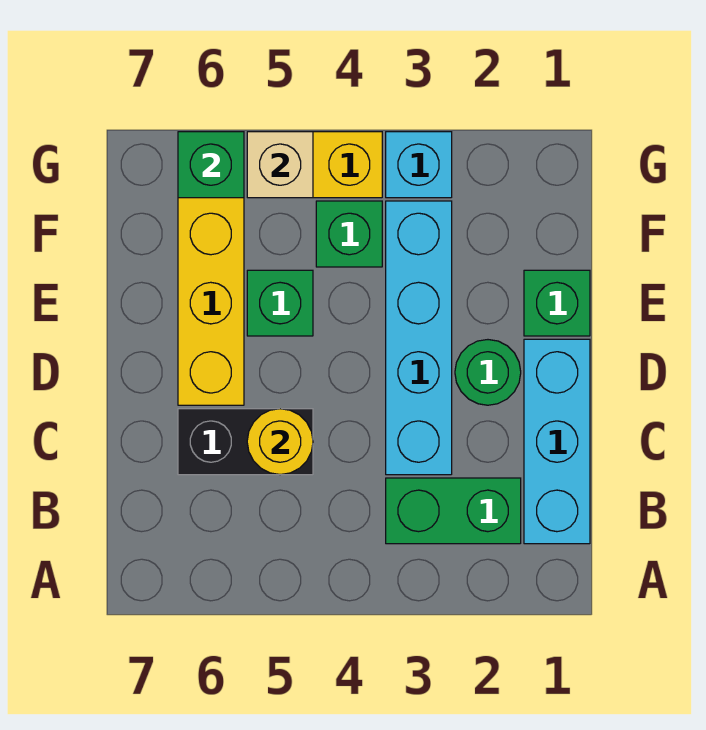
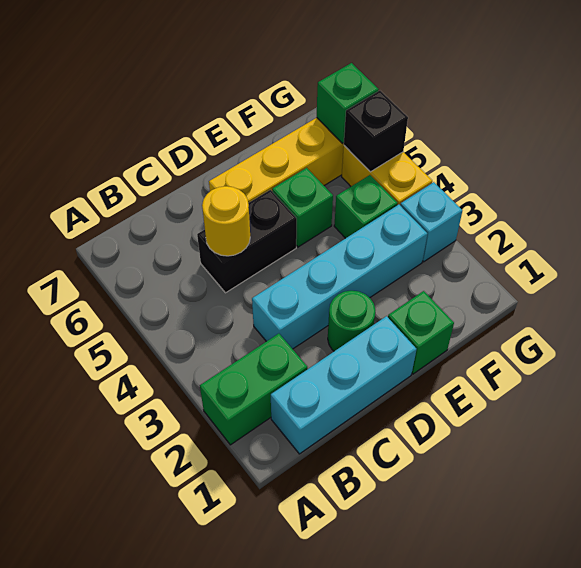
green 1x2 brick [386,478,521,544] -> green 1x2 brick turned to [200,334,307,445]
black 1x2 brick [178,409,313,475] -> black 1x2 brick turned to [197,190,297,293]
tan 1x1 brick [247,132,313,198] -> black 1x1 brick [344,91,408,172]

